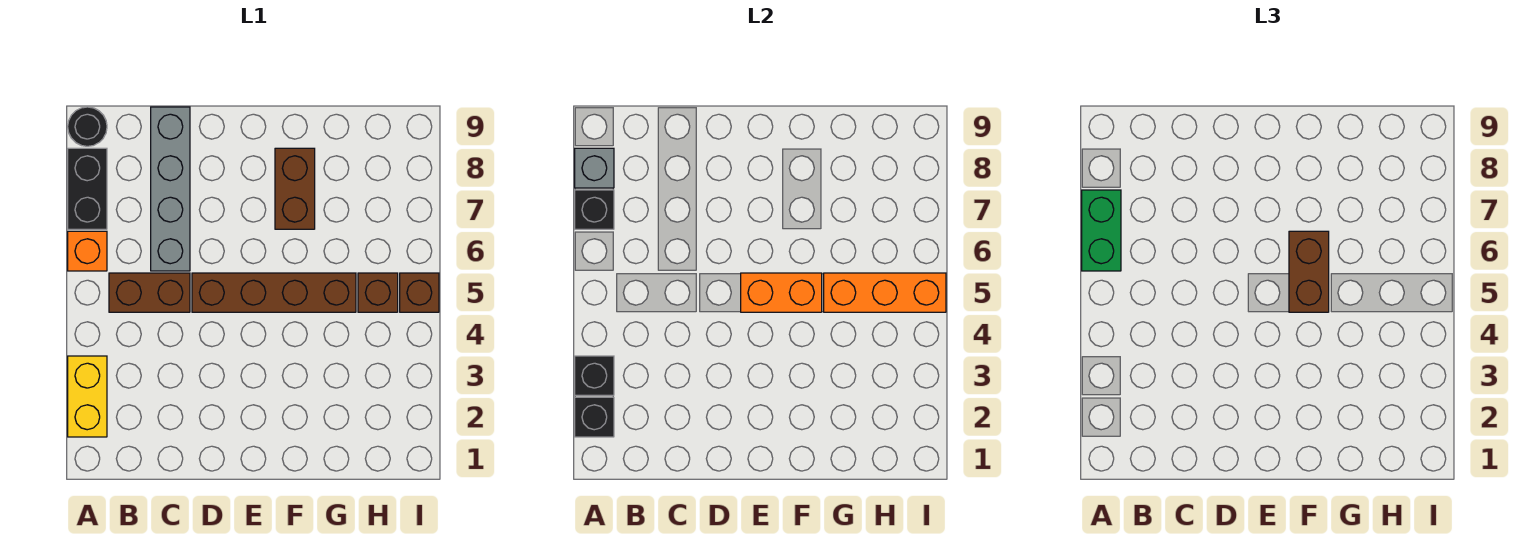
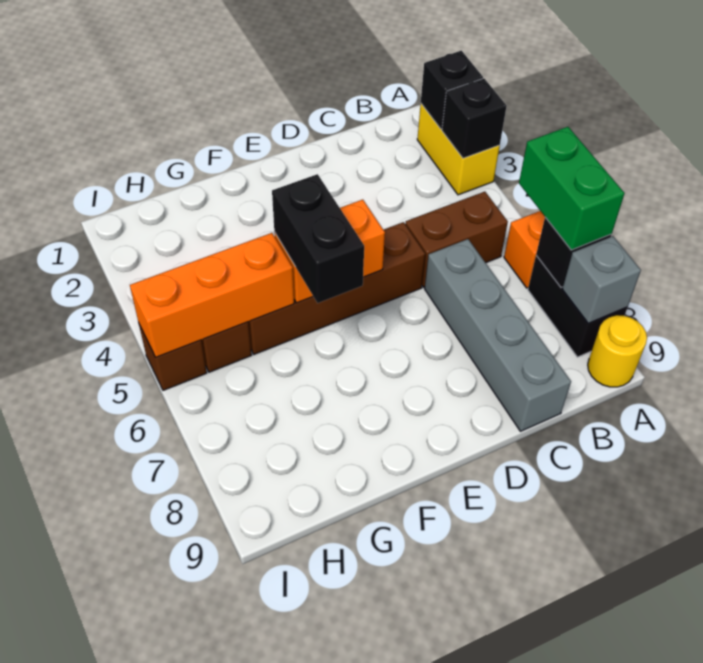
black 1x1 round brick [68,107,107,146] -> yellow 1x1 round brick [588,315,647,387]
brown 1x2 brick [1289,231,1329,312] -> black 1x2 brick [272,174,364,303]
brown 1x2 brick [275,148,315,229] -> none

